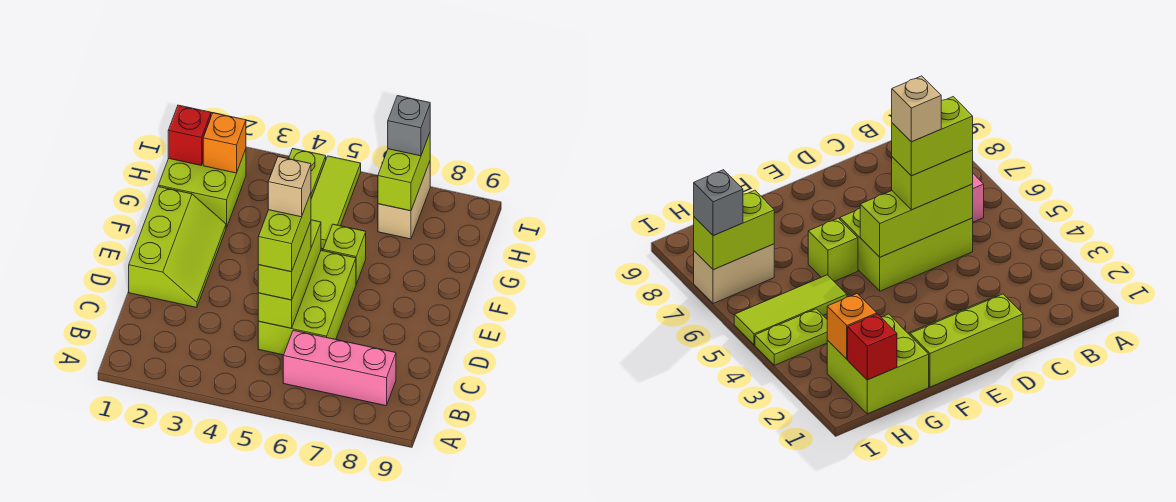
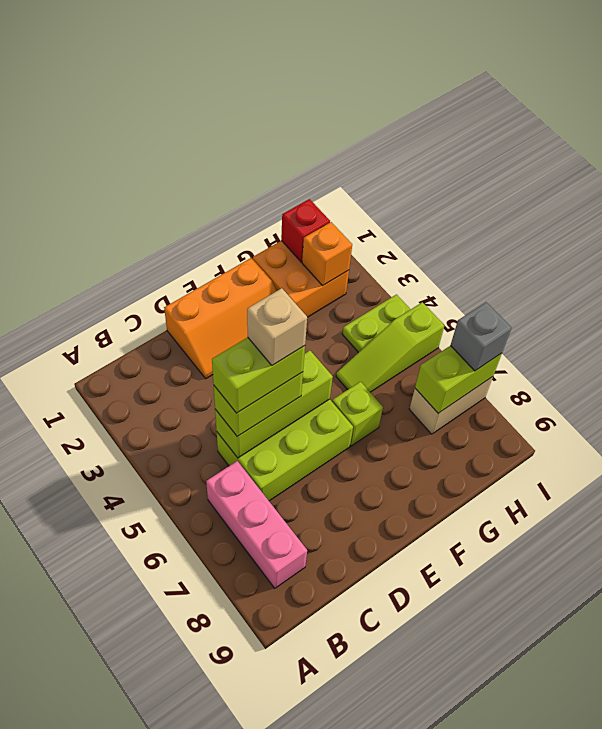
lime 2x3 slope [129,187,226,308] -> orange 2x3 slope [164,258,276,379]
lime 2x2 brick [158,149,246,228] -> orange 2x2 brick [253,241,349,317]
lime 1x3 tile [311,156,361,249] -> lime 1x3 slope [336,302,444,392]

